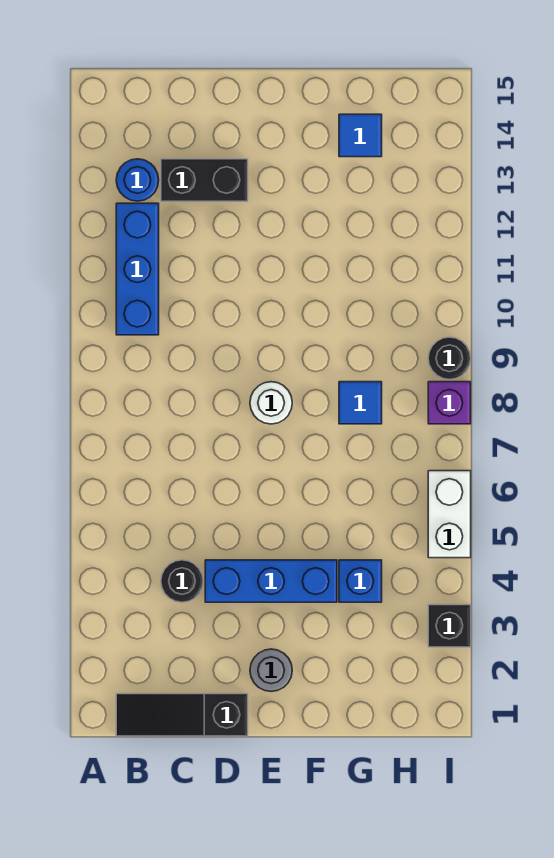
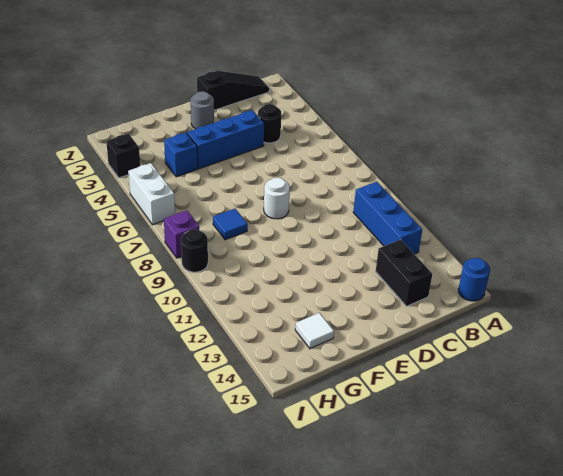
blue 1x1 round brick [116,159,159,201] -> blue 1x1 round brick moved to [458,258,490,301]
black 1x2 brick [161,159,248,201] -> black 1x2 brick turned to [376,239,432,306]
blue 1x1 tile [339,114,382,157] -> white 1x1 tile [295,313,334,349]

